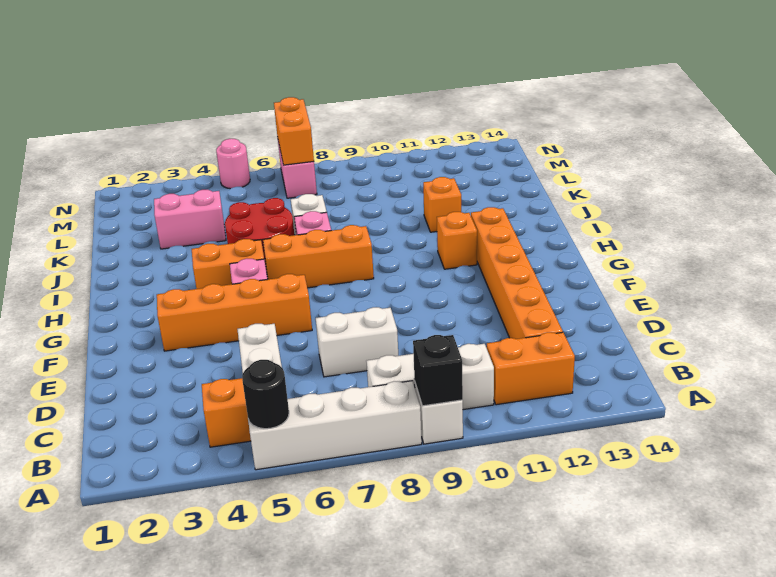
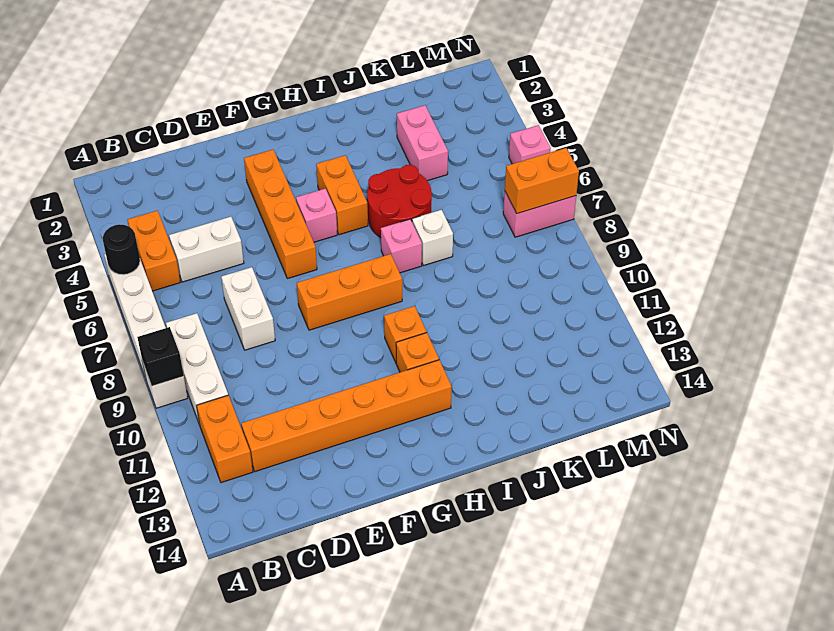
orange 1x3 brick [263,225,374,288] -> orange 1x3 brick turned to [297,254,402,330]
orange 1x1 brick [423,177,461,232] -> orange 1x1 brick moved to [384,306,426,363]
pink 1x1 round brick [216,139,250,189] -> pink 1x1 brick [509,125,551,164]

